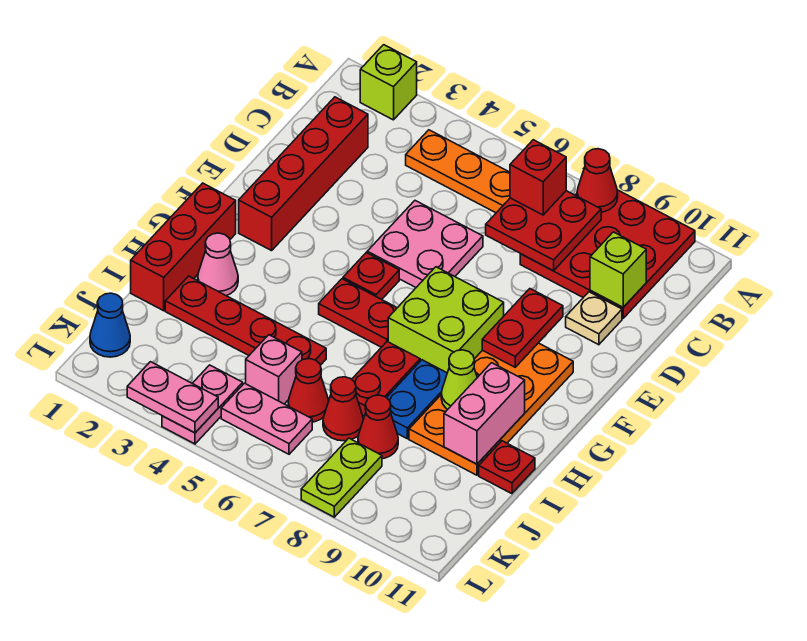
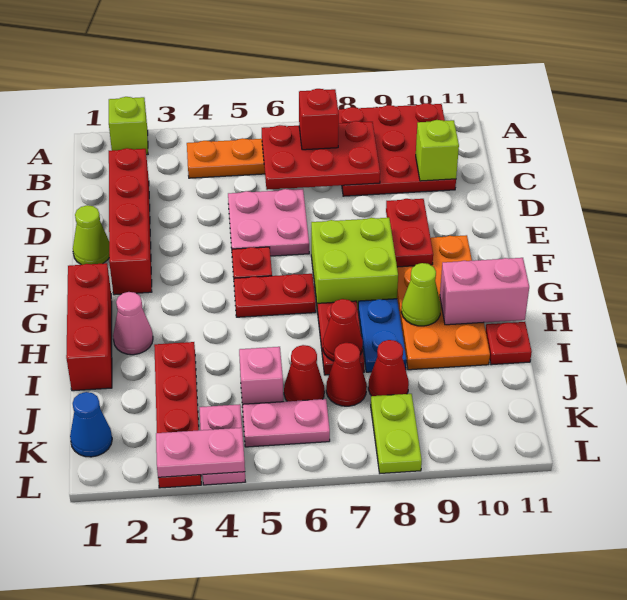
red 1x1 cone [577,149,618,212] -> red 1x1 cone moved to [323,299,363,361]
red 2x2 plate [486,191,601,271] -> red 2x3 plate [262,121,380,190]
tan 1x1 plate [566,292,622,345] -> none
none -> lime 1x1 cone [73,205,109,265]
pink 1x2 brick [444,363,525,464] -> pink 1x2 brick turned to [440,258,529,325]
red 1x4 plate [165,276,326,365] -> red 1x4 plate turned to [154,342,201,488]

